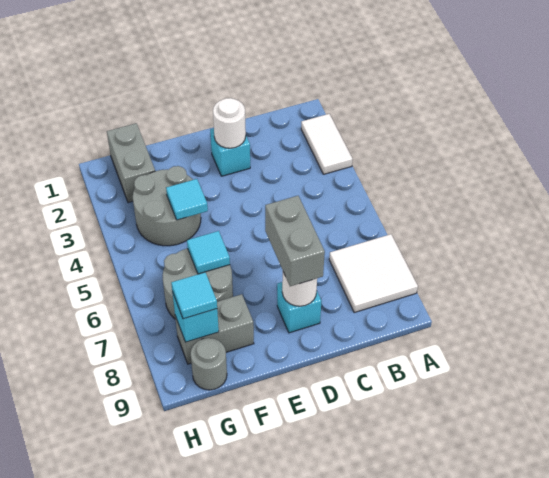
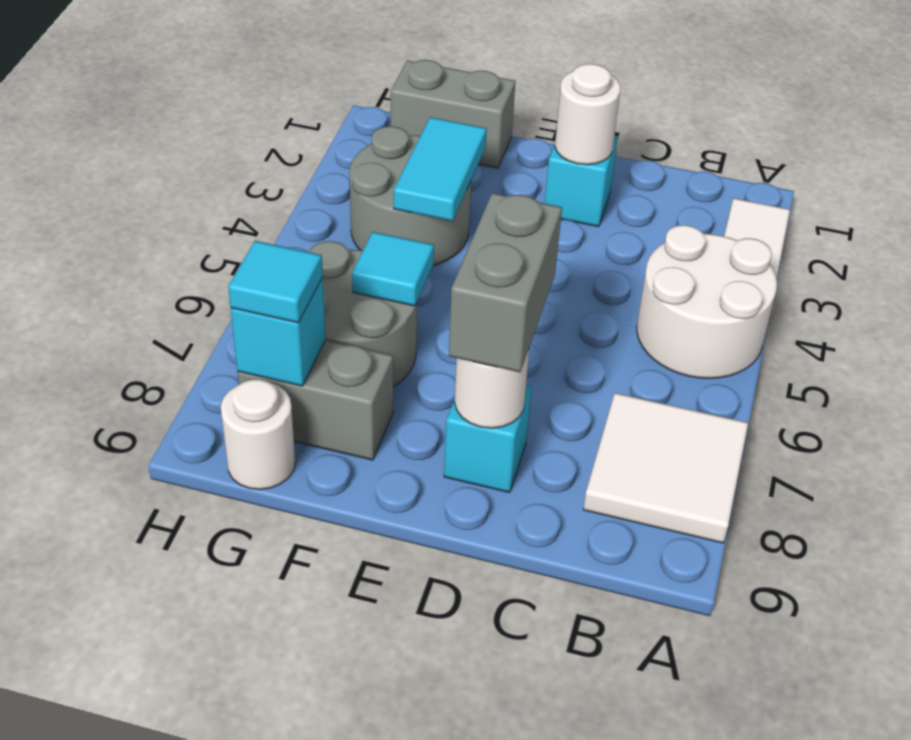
none -> white 2x2 round brick [637,225,777,379]
cyan 1x1 tile [166,179,208,220] -> cyan 1x2 tile [394,117,487,221]
grey 1x2 brick [107,123,155,202] -> grey 1x2 brick turned to [391,60,516,168]
grey 1x1 round brick [191,338,227,390] -> white 1x1 round brick [221,379,295,490]

